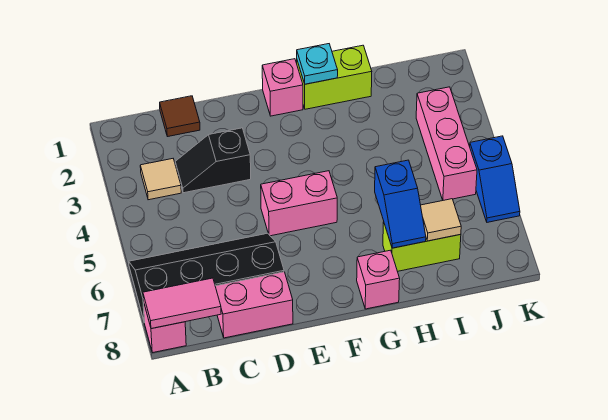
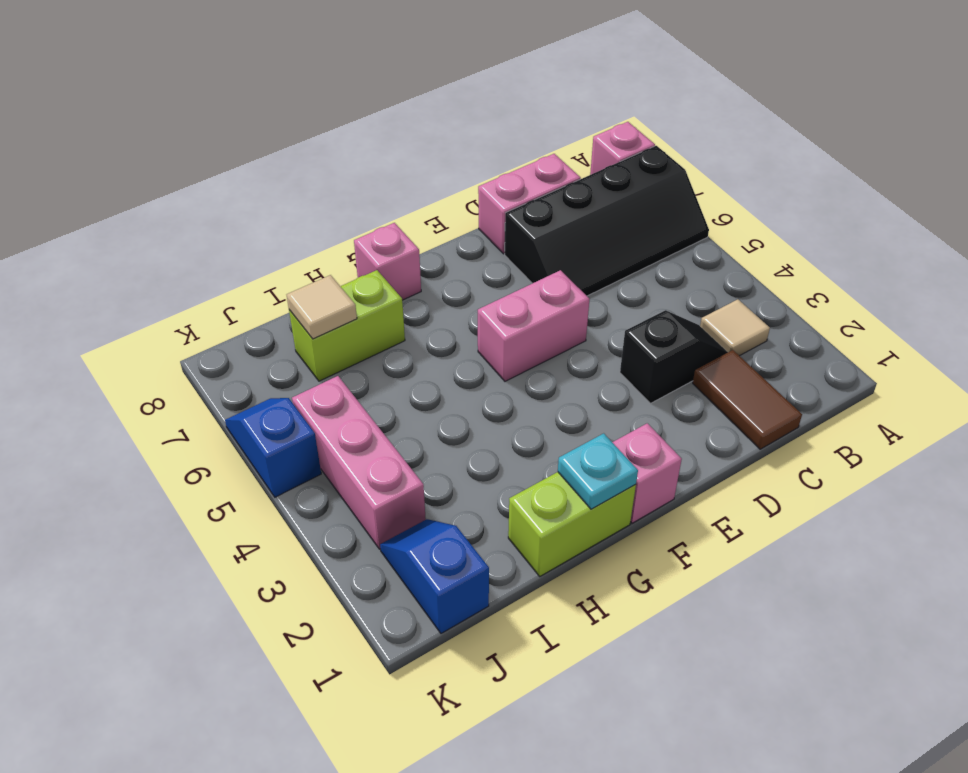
pink 1x2 tile [143,278,221,329] -> none
brown 1x1 tile [160,96,200,137] -> brown 1x2 tile [693,350,802,449]
blue 1x2 slope [375,160,426,248] -> blue 1x2 slope moved to [380,519,489,633]

